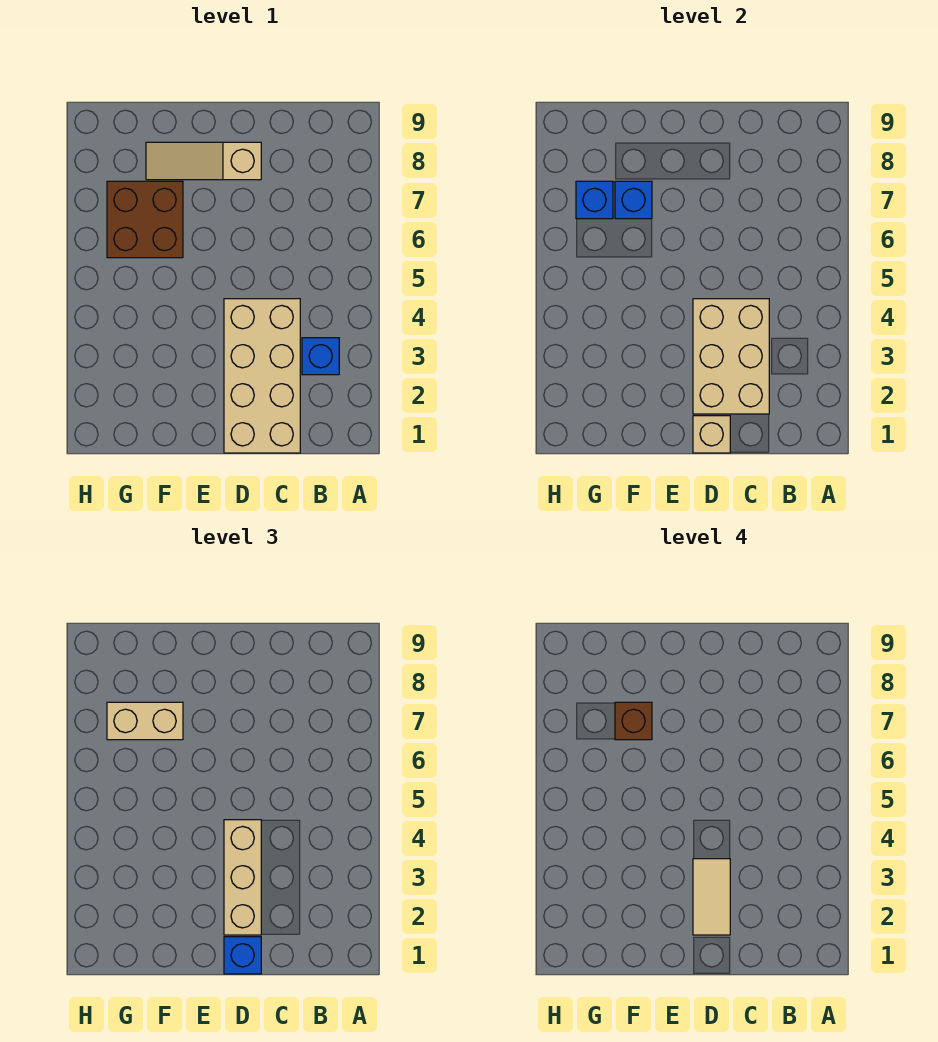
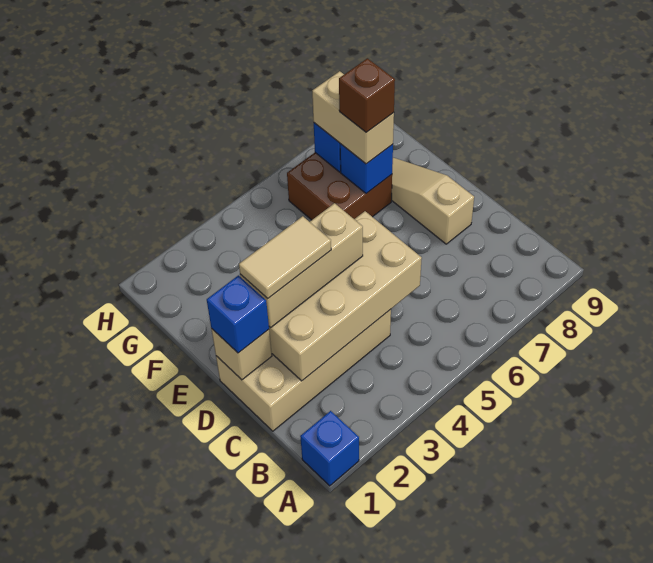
blue 1x1 brick [302,338,339,375] -> blue 1x1 brick moved to [300,411,359,486]
tan 2x3 brick [693,299,769,414] -> tan 2x4 brick [269,211,422,381]

